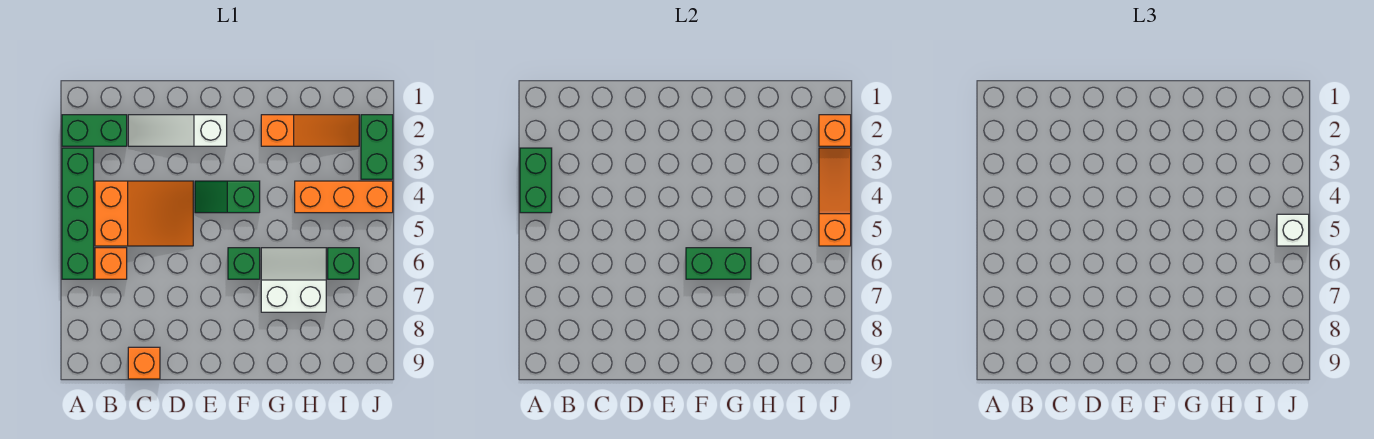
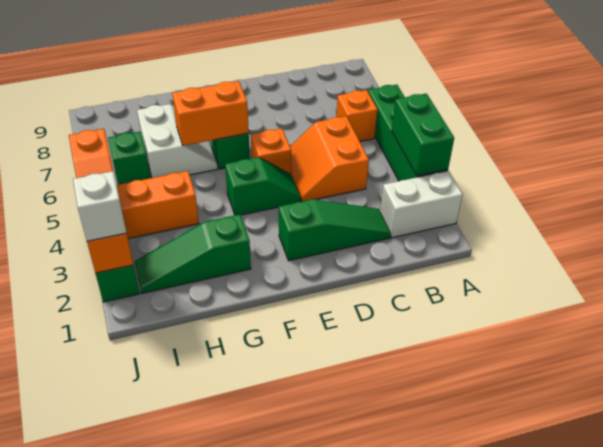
green 1x2 brick [62,115,127,146] -> white 1x2 brick [380,171,463,238]
orange 2x3 slope [95,181,193,246] -> orange 2x2 slope [290,116,369,201]
white 1x3 slope [128,115,227,146] -> green 1x3 slope [279,199,391,261]
orange 1x1 brick [128,347,160,379] -> orange 1x1 brick moved to [251,129,291,174]
green 1x2 brick [686,248,751,279] -> orange 1x2 brick [172,81,249,146]
orange 1x3 slope [261,115,359,146] -> green 1x3 slope [135,214,251,293]
white 2x2 slope [261,248,326,312] -> white 2x2 slope turned to [137,104,218,178]
white 1x1 brick [1277,214,1309,246] -> white 1x1 brick moved to [73,171,127,241]

